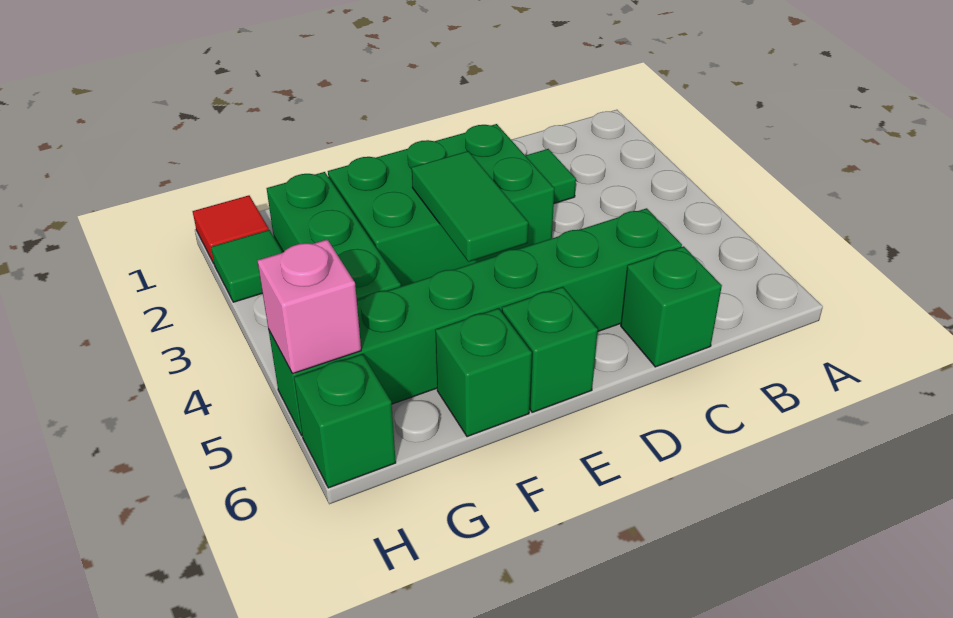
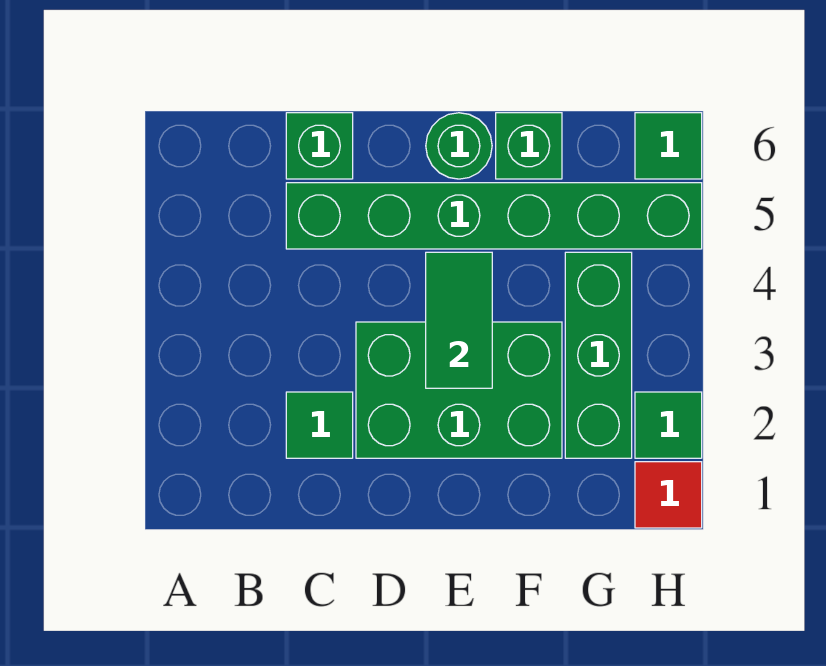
green 1x1 brick [502,287,598,412] -> green 1x1 round brick [426,113,492,179]
pink 1x1 brick [257,239,361,374] -> none
green 1x1 brick [294,354,396,488] -> green 1x1 tile [635,113,702,179]

